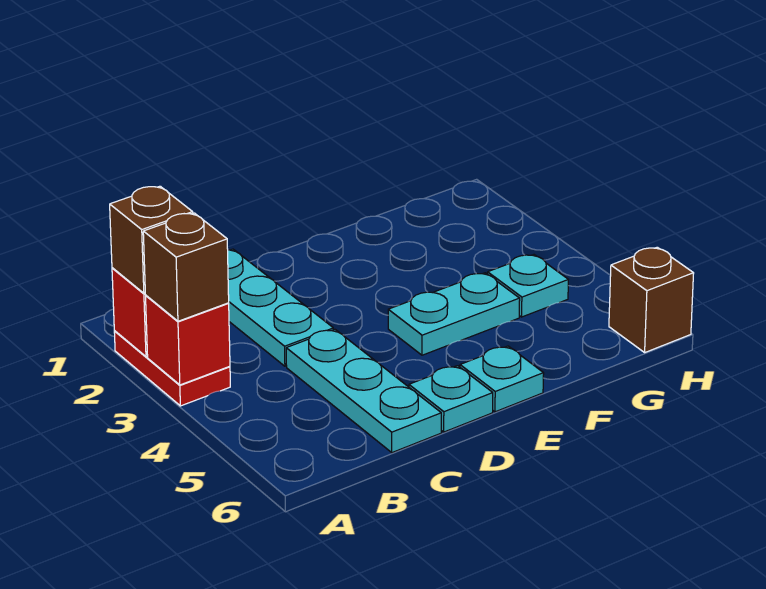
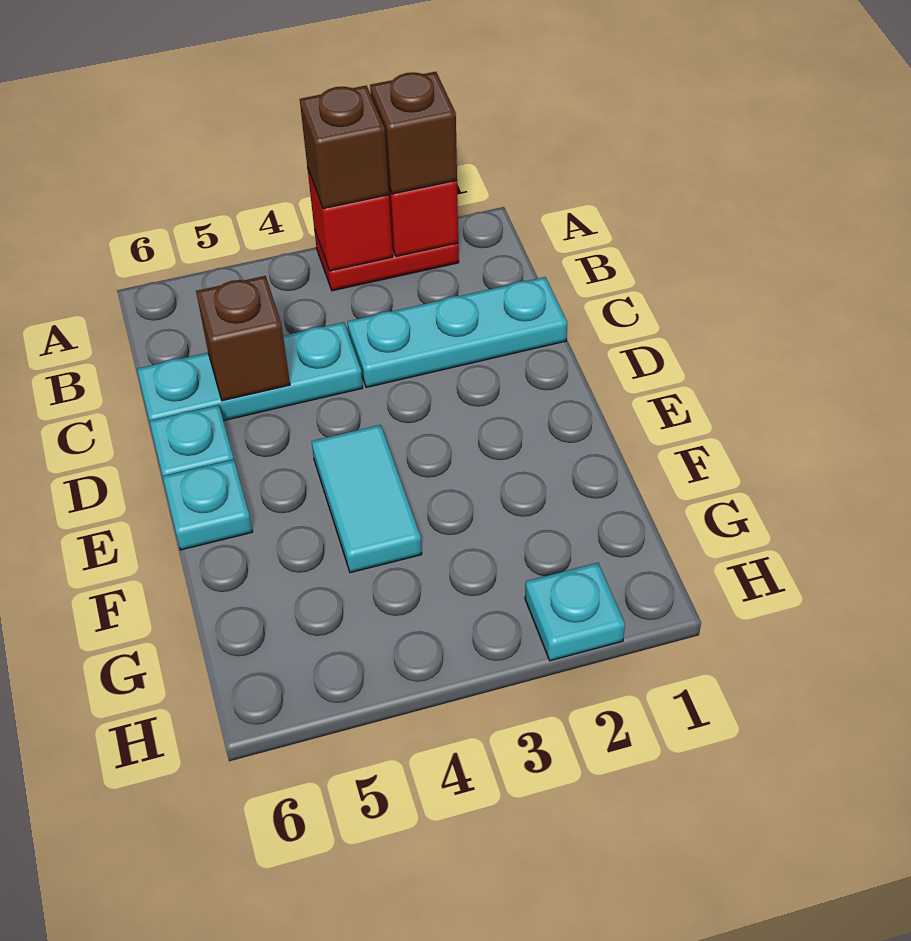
cyan 1x2 plate [388,273,520,355] -> cyan 1x2 tile [312,425,422,573]
cyan 1x1 plate [488,255,568,317] -> cyan 1x1 plate moved to [525,563,625,661]
brown 1x1 brick [609,247,694,352] -> brown 1x1 brick moved to [196,276,290,401]

